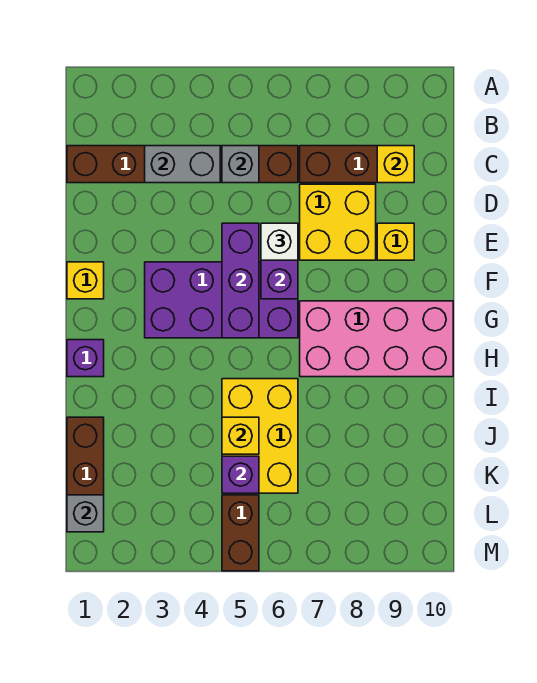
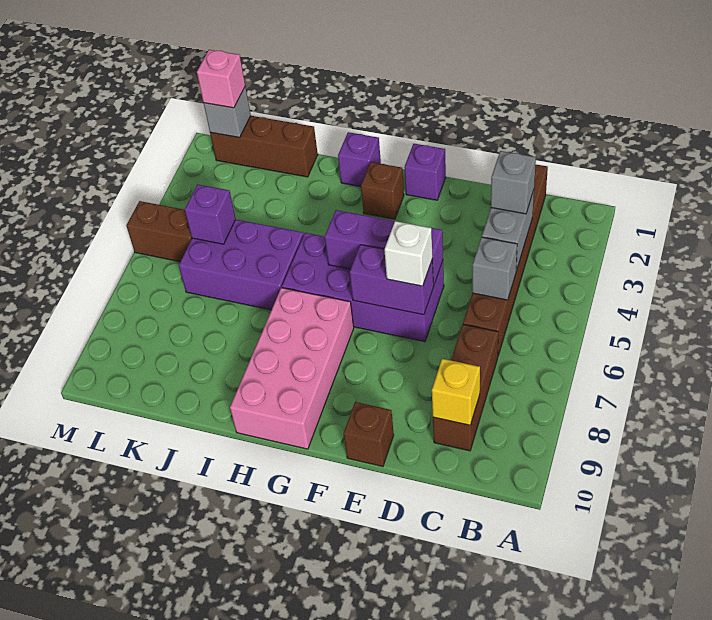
none -> grey 1x1 brick [491,151,536,214]
yellow 2x2 brick [300,184,376,260] -> none
yellow 1x1 brick [377,223,414,260] -> none
none -> brown 1x1 brick [344,402,394,466]
yellow 1x1 brick [67,262,104,299] -> purple 1x1 brick [404,144,446,200]
purple 2x4 brick [145,262,298,338] -> purple 2x4 brick turned to [282,233,444,342]
none -> brown 1x1 brick [361,162,404,219]
yellow 2x3 brick [222,379,298,493] -> purple 2x3 brick [179,220,304,310]
yellow 1x1 brick [222,417,259,454] -> none
none -> pink 1x1 brick [197,50,245,108]

